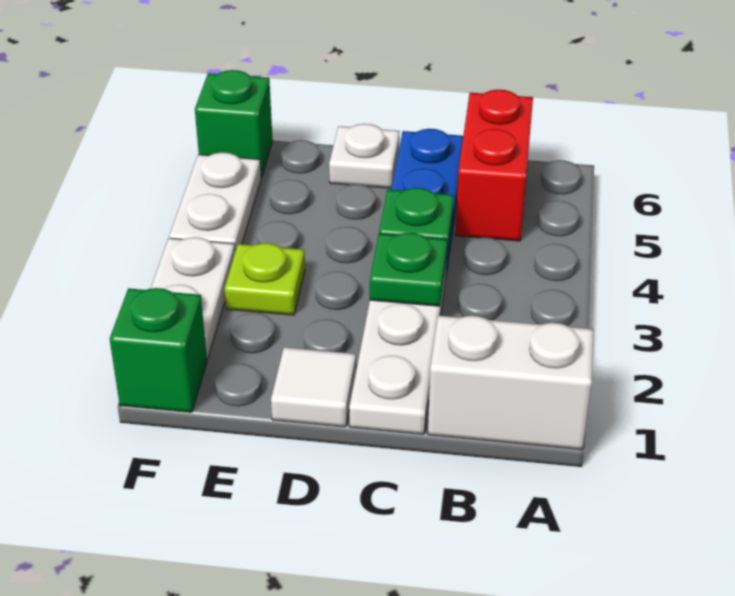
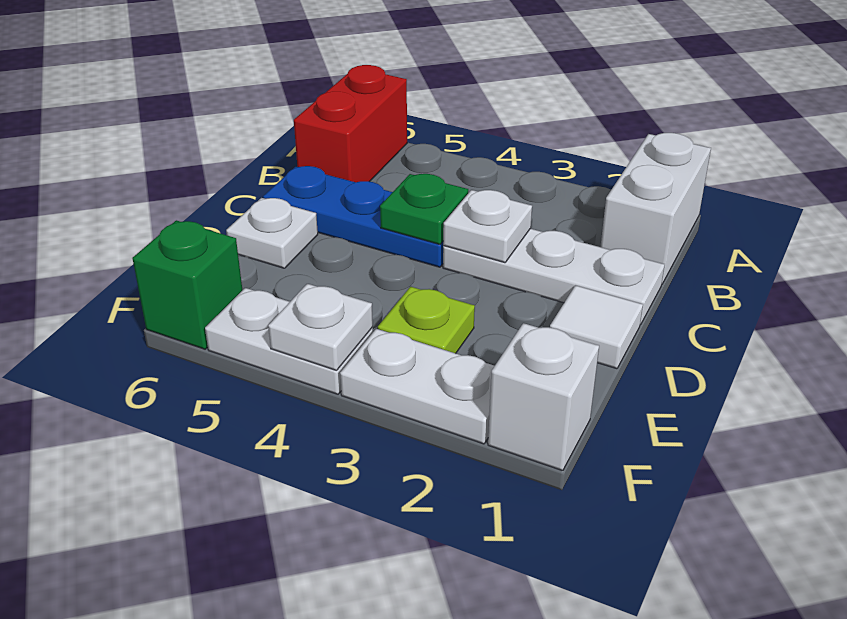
red 1x2 brick [455,90,533,241] -> red 1x2 brick turned to [294,65,407,182]
green 1x1 plate [370,233,447,306] -> white 1x1 plate [443,190,532,263]
green 1x1 brick [110,288,207,412] -> white 1x1 brick [488,323,599,471]
none -> white 1x1 plate [268,284,373,371]

